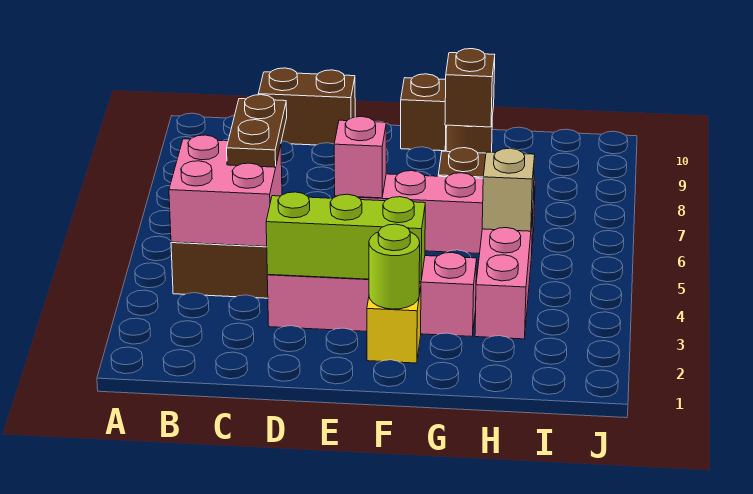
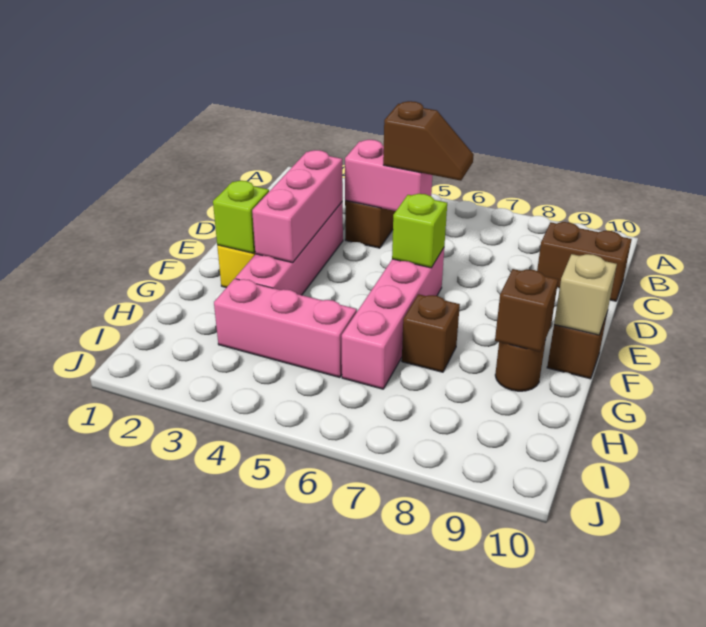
pink 2x2 brick [169,135,282,246] -> pink 1x2 brick [345,140,432,211]
brown 1x2 plate [227,95,287,167] -> brown 1x2 slope [383,101,474,181]
brown 1x2 brick [258,68,355,145] -> brown 1x2 brick turned to [537,222,632,301]
lime 1x3 brick [266,192,425,282] -> pink 1x3 brick [252,150,343,263]
pink 1x1 brick [334,116,386,198] -> lime 1x1 brick [392,194,447,268]
lime 1x1 round brick [369,224,420,309] -> lime 1x1 brick [213,181,269,253]
tan 1x1 brick [482,148,535,231] -> tan 1x1 brick moved to [554,254,617,335]

